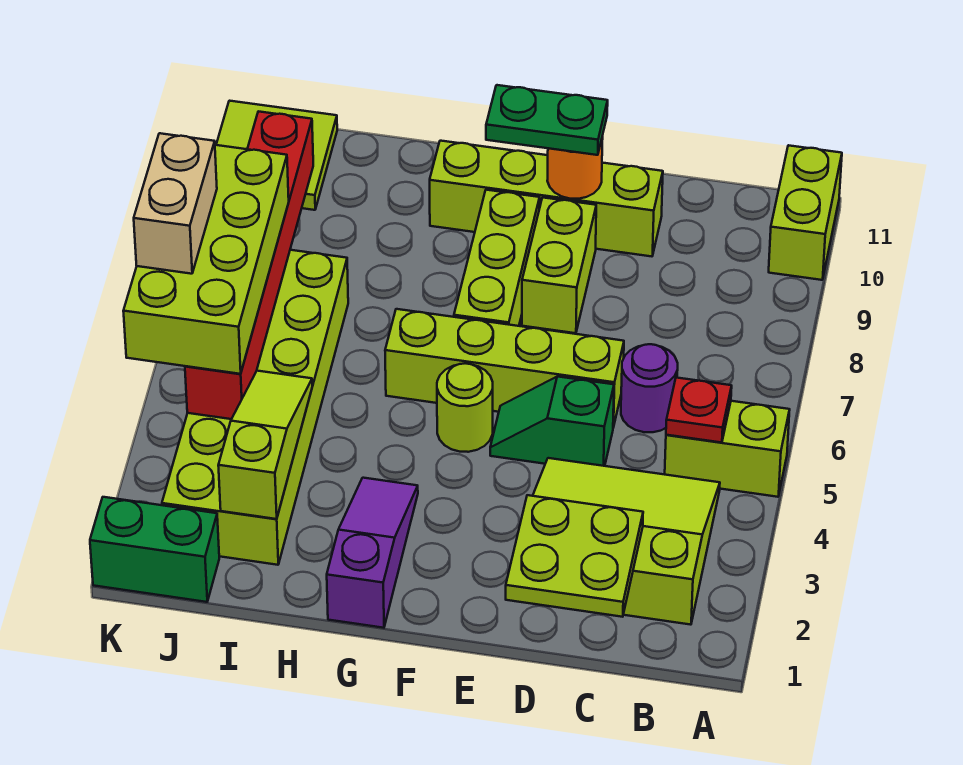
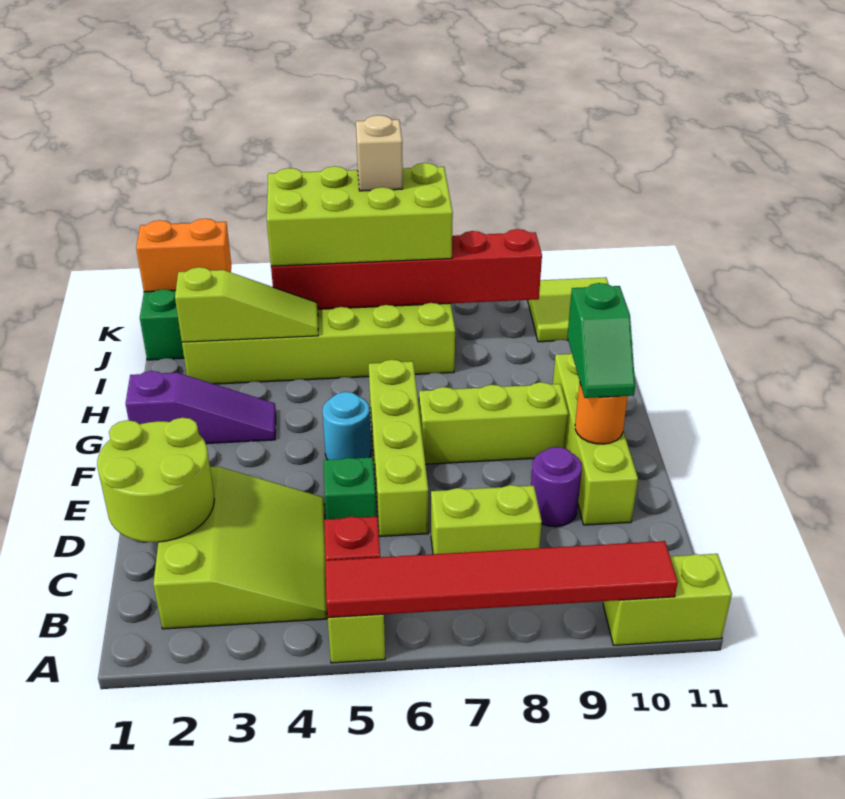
none -> red 1x6 tile [325,541,678,618]
lime 2x2 plate [506,495,643,617] -> lime 2x2 round brick [97,418,214,542]
purple 1x1 round brick [621,344,678,432] -> purple 1x1 round brick moved to [531,447,582,527]
lime 1x2 brick [522,198,596,333] -> lime 1x2 brick moved to [431,485,542,554]
green 1x2 plate [486,85,608,155] -> green 1x2 slope [567,283,635,398]
lime 1x1 round brick [437,363,493,452] -> cyan 1x1 round brick [322,392,371,460]
none -> orange 1x2 brick [136,219,231,292]
tan 1x2 brick [134,133,217,274] -> tan 1x1 brick [356,115,403,191]

